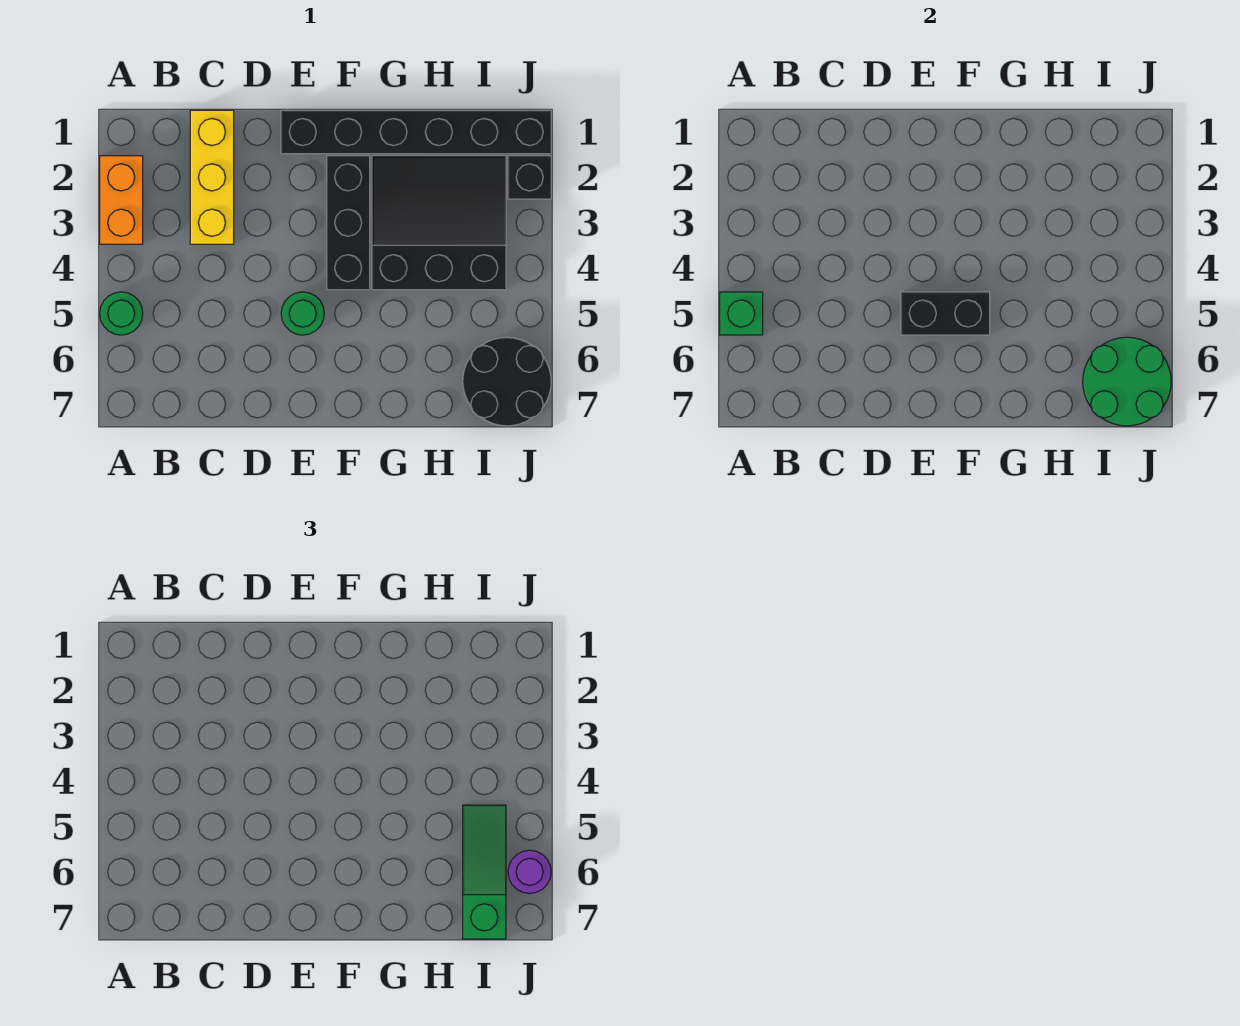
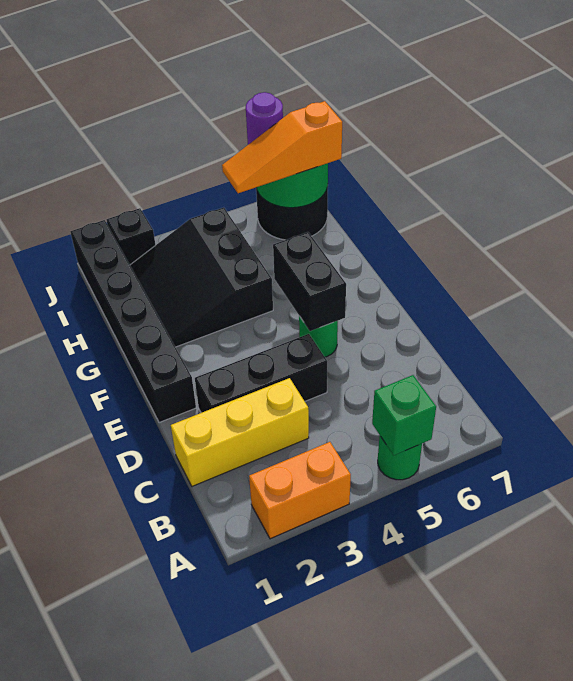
black 1x3 brick [327,156,370,290] -> black 1x3 brick moved to [195,334,327,413]
green 1x3 slope [463,805,506,939] -> orange 1x3 slope [222,101,342,193]

